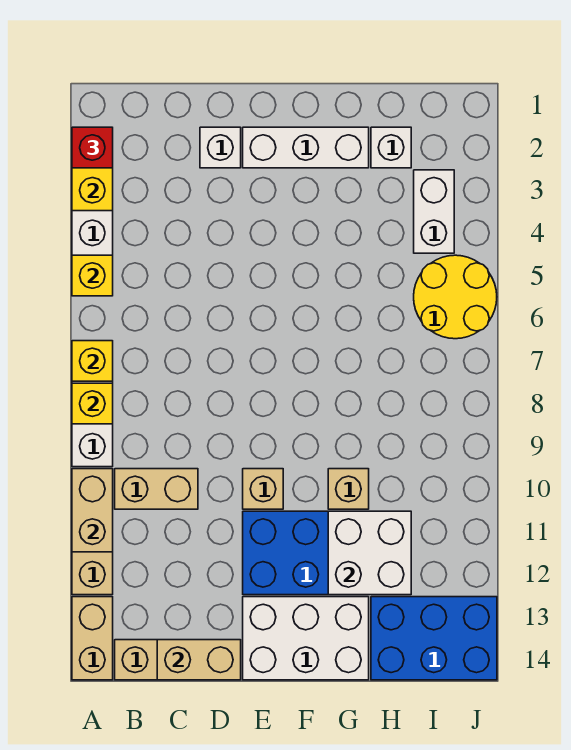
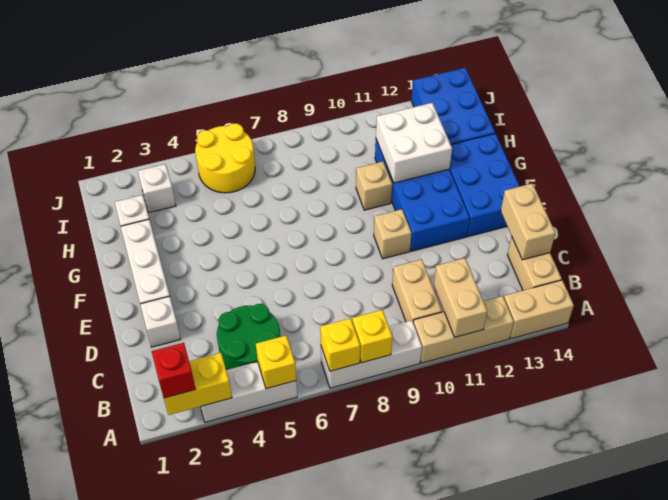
tan 1x2 brick [72,469,113,552] -> tan 1x2 brick turned to [434,258,487,337]
none -> green 2x2 round brick [217,304,280,370]
white 2x3 brick [243,597,369,680] -> blue 2x3 brick [449,134,520,237]
white 1x2 brick [414,170,454,253] -> white 1x1 brick [138,164,176,213]

